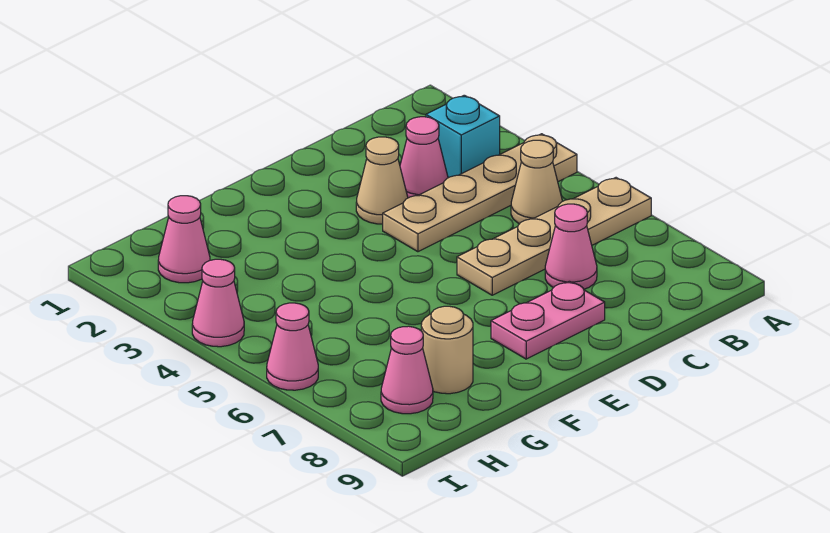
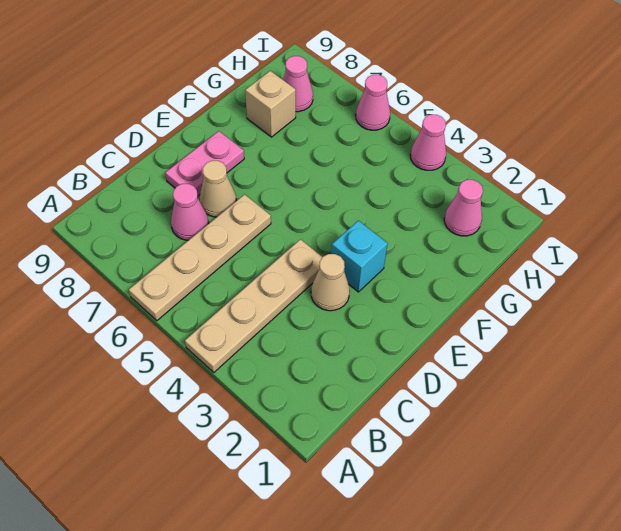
cyan 1x1 brick [426,95,500,178] -> cyan 1x1 brick moved to [331,221,388,292]
tan 1x1 cone [511,140,563,224] -> tan 1x1 cone moved to [200,161,236,217]
pink 1x1 cone [400,117,448,198] -> none
tan 1x1 round brick [421,306,473,394] -> tan 1x1 brick [245,71,296,137]

